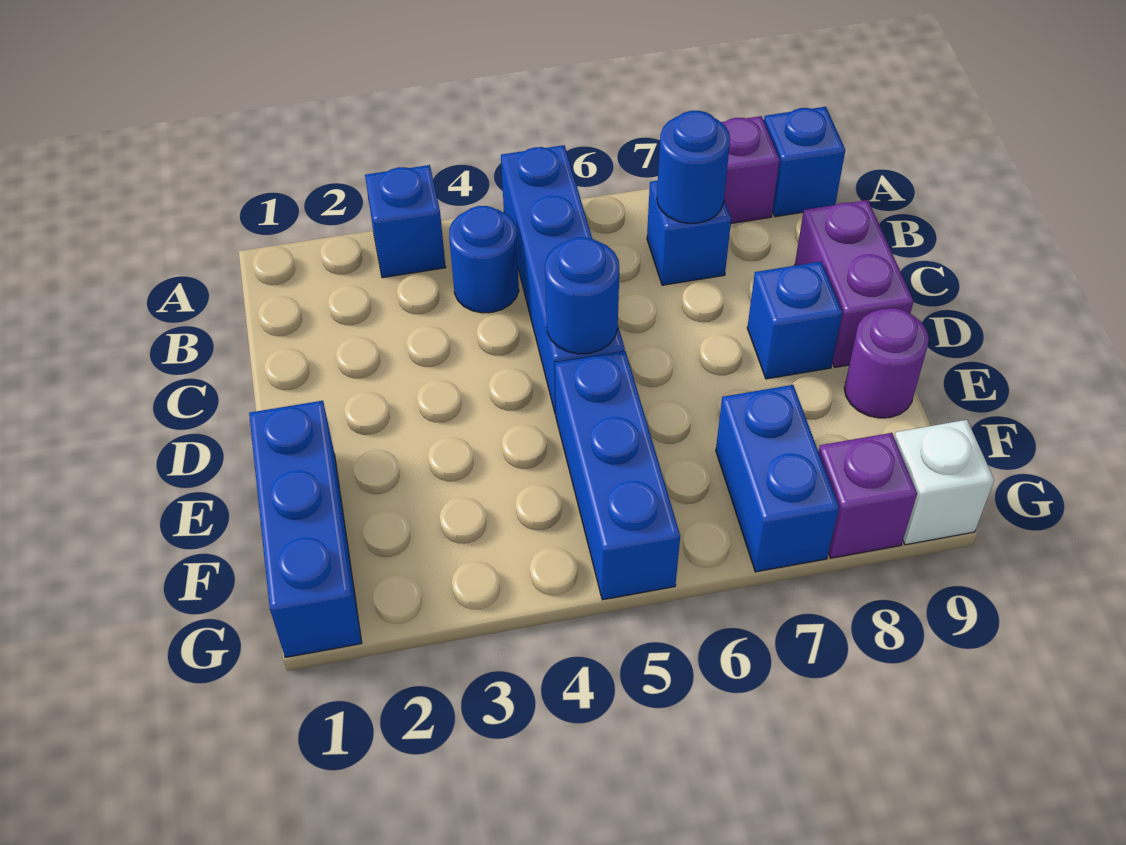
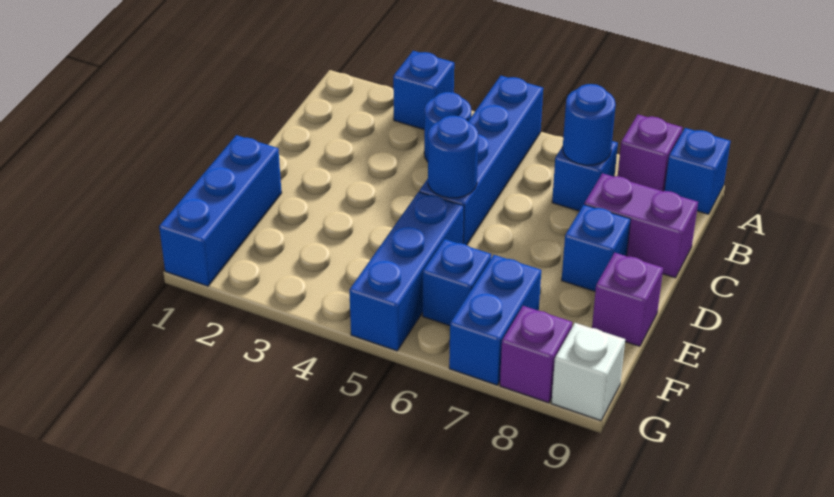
purple 1x2 brick [795,200,914,367] -> purple 1x2 brick turned to [584,173,698,278]
purple 1x1 round brick [844,308,929,418] -> purple 1x1 brick [592,253,663,346]
none -> blue 1x1 brick [423,239,491,326]

